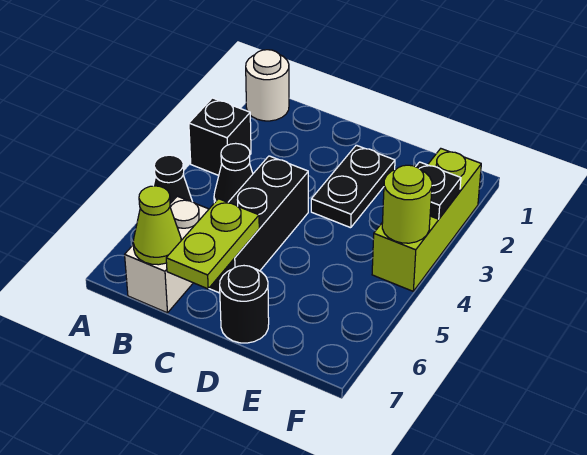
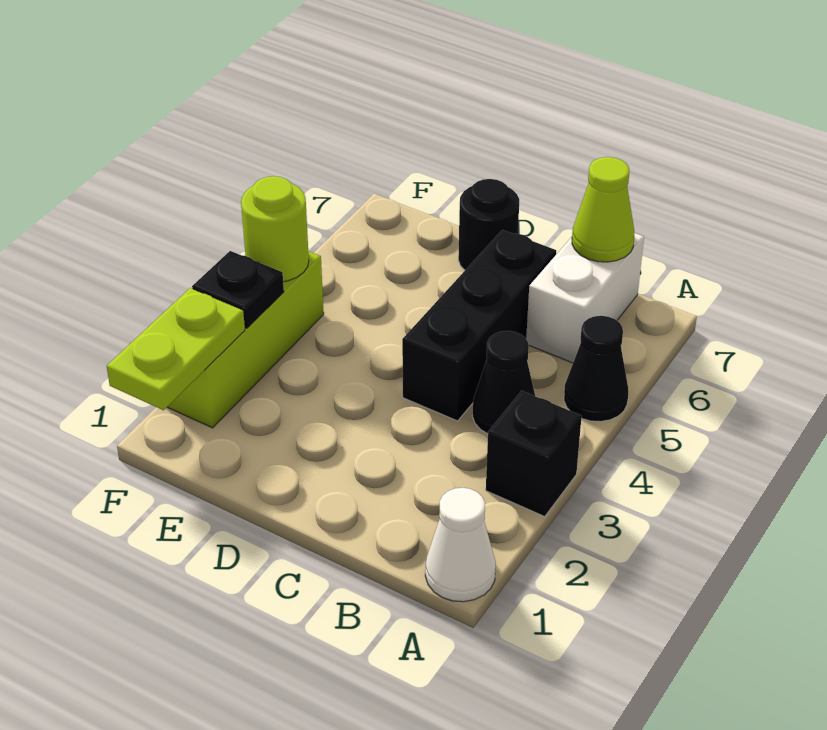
white 1x1 round brick [246,50,289,121] -> white 1x1 cone [425,488,496,602]
lime 1x2 plate [166,199,259,289] -> lime 1x2 plate moved to [107,288,245,410]
black 1x2 plate [311,145,395,228] -> none

